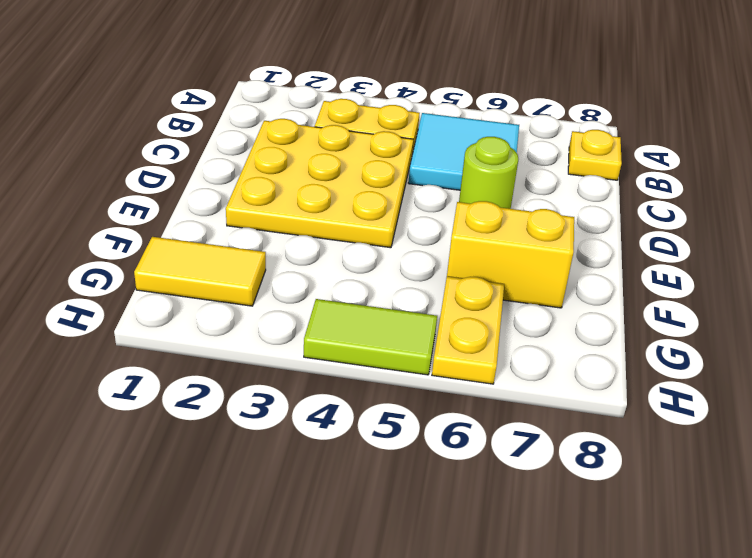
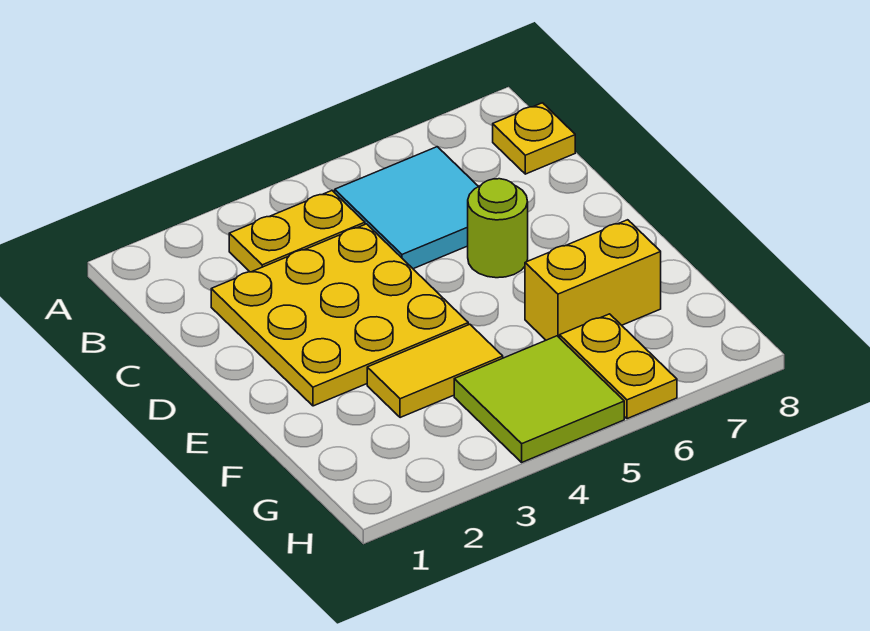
yellow 1x2 tile [134,237,266,306] -> yellow 1x2 tile moved to [367,324,503,418]
lime 1x2 tile [304,299,437,375] -> lime 2x2 tile [454,336,624,462]

